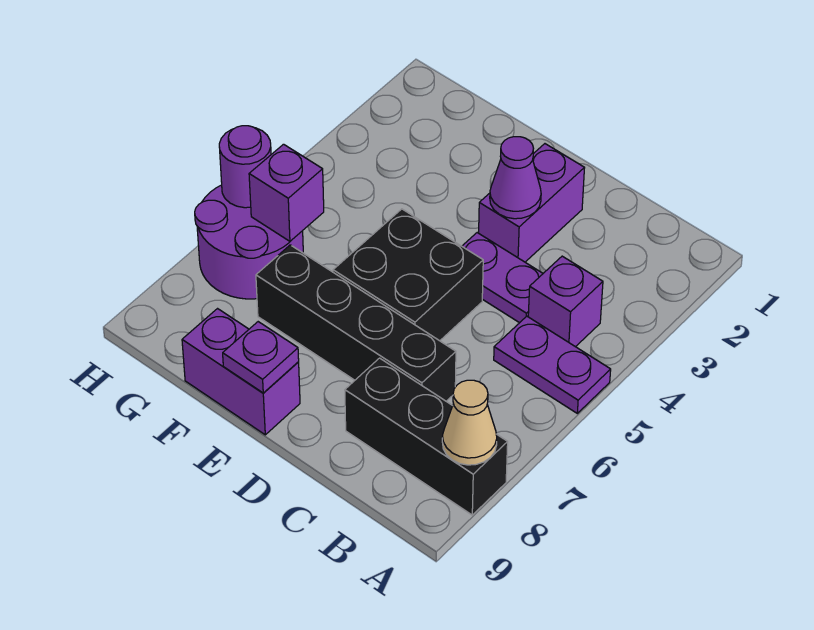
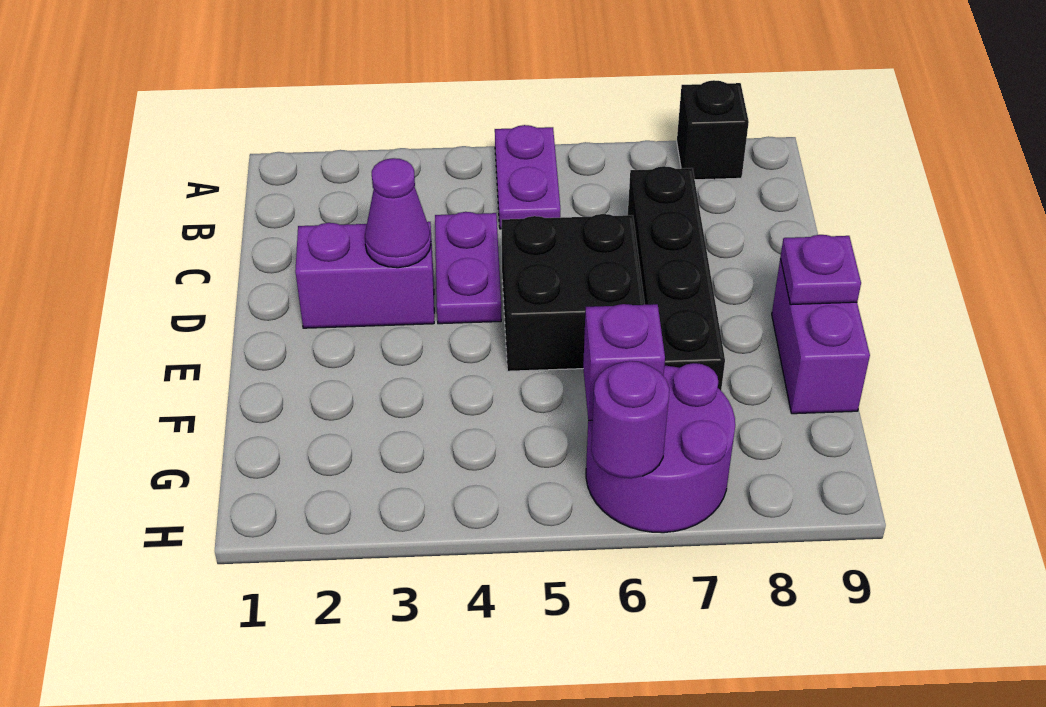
black 1x3 brick [345,358,508,515] -> black 1x1 brick [677,80,749,180]
tan 1x1 cone [442,380,497,465] -> none
purple 1x1 brick [528,256,603,347] -> none

